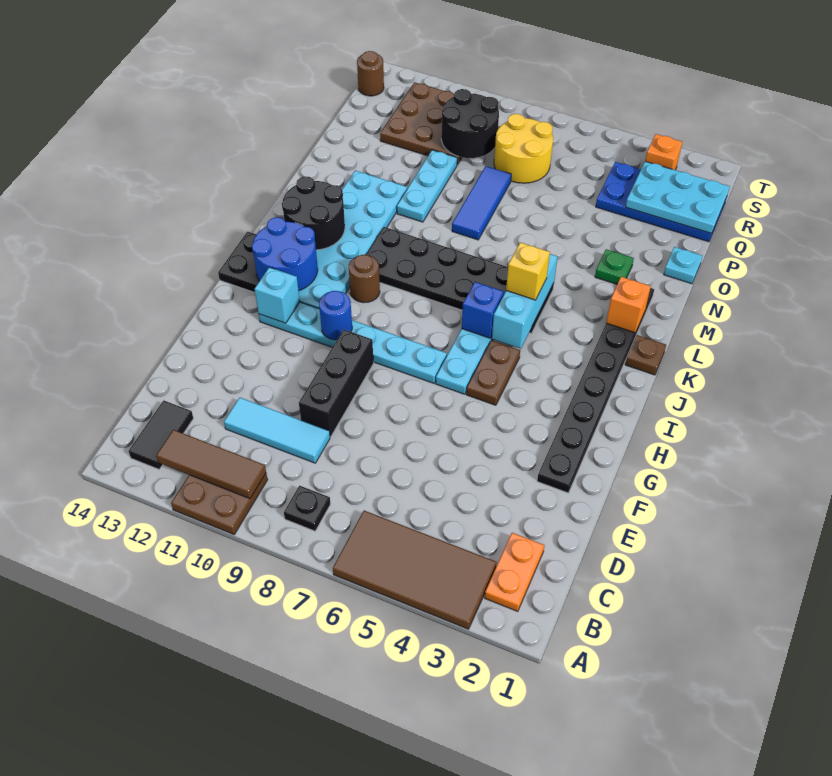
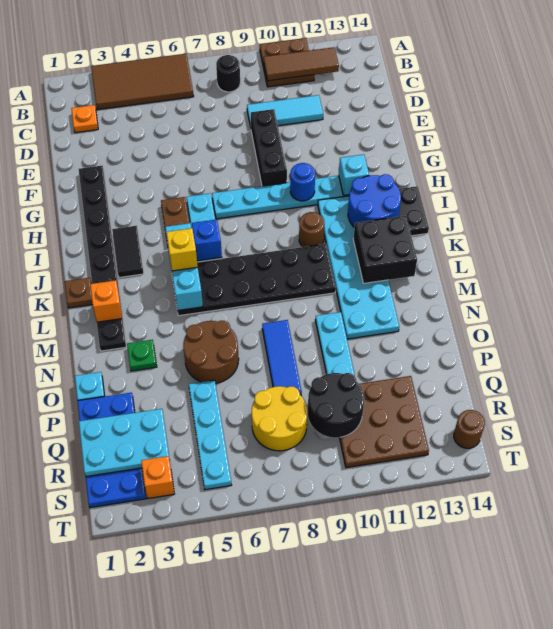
orange 1x2 plate [485,533,544,611] -> orange 1x1 plate [71,105,98,133]
black 1x1 plate [284,486,331,531] -> black 1x1 round brick [216,55,240,92]
black 1x2 tile [128,400,194,469] -> black 1x2 tile moved to [112,226,144,278]
black 2x2 round brick [282,176,345,250] -> black 2x2 brick [353,216,417,283]
none -> brown 2x2 round brick [183,321,239,383]
none -> cyan 1x4 plate [189,380,231,490]
blue 2x4 plate [596,162,726,242] -> blue 2x4 plate turned to [78,393,146,508]

